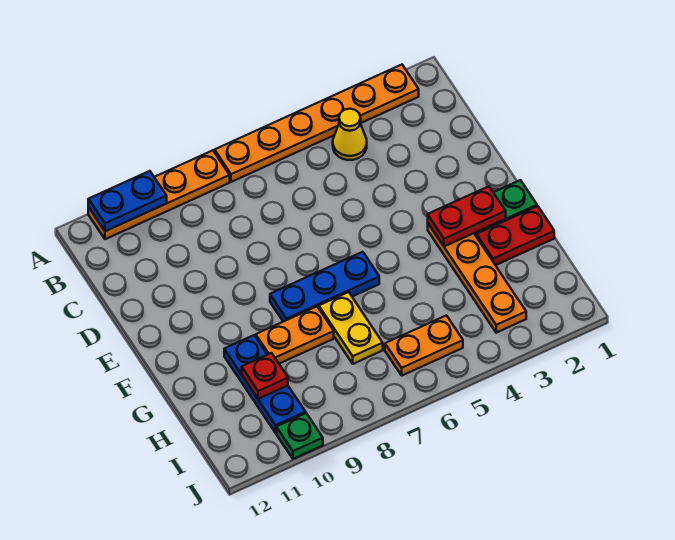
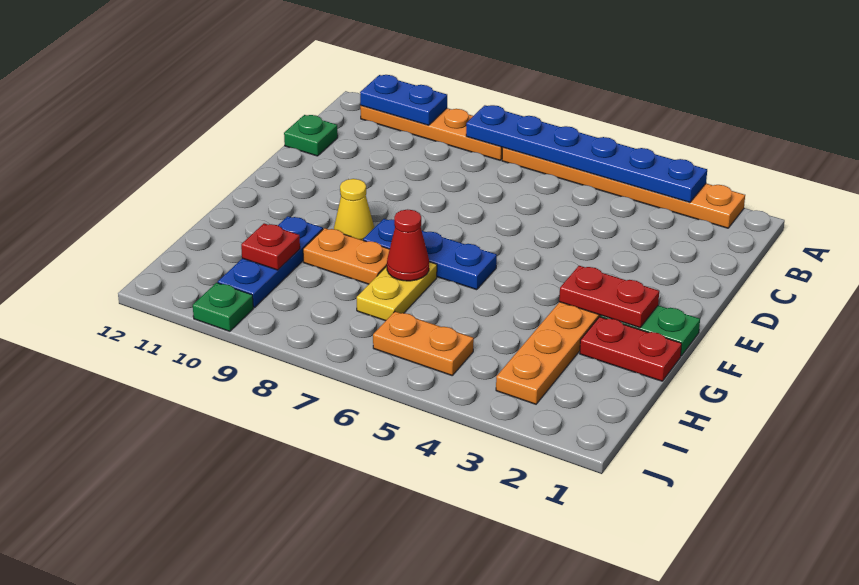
none -> blue 1x6 plate [466,105,707,202]
yellow 1x1 cone [333,109,367,160] -> yellow 1x1 cone moved to [334,179,374,240]
none -> green 1x1 plate [284,115,338,156]
none -> red 1x1 cone [387,209,429,281]

